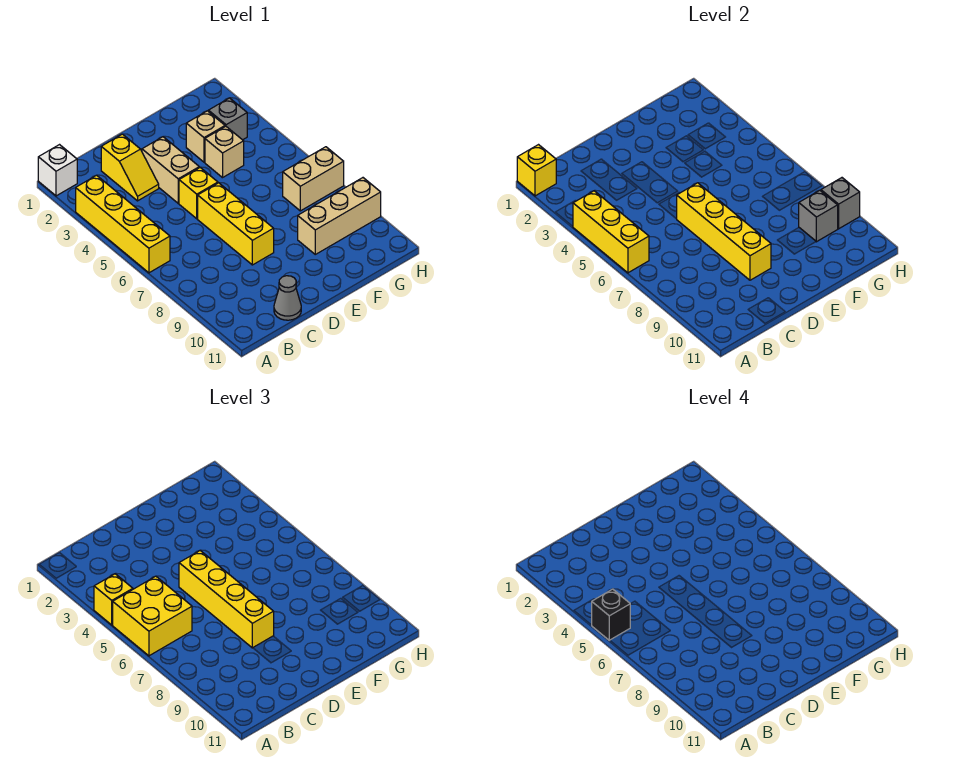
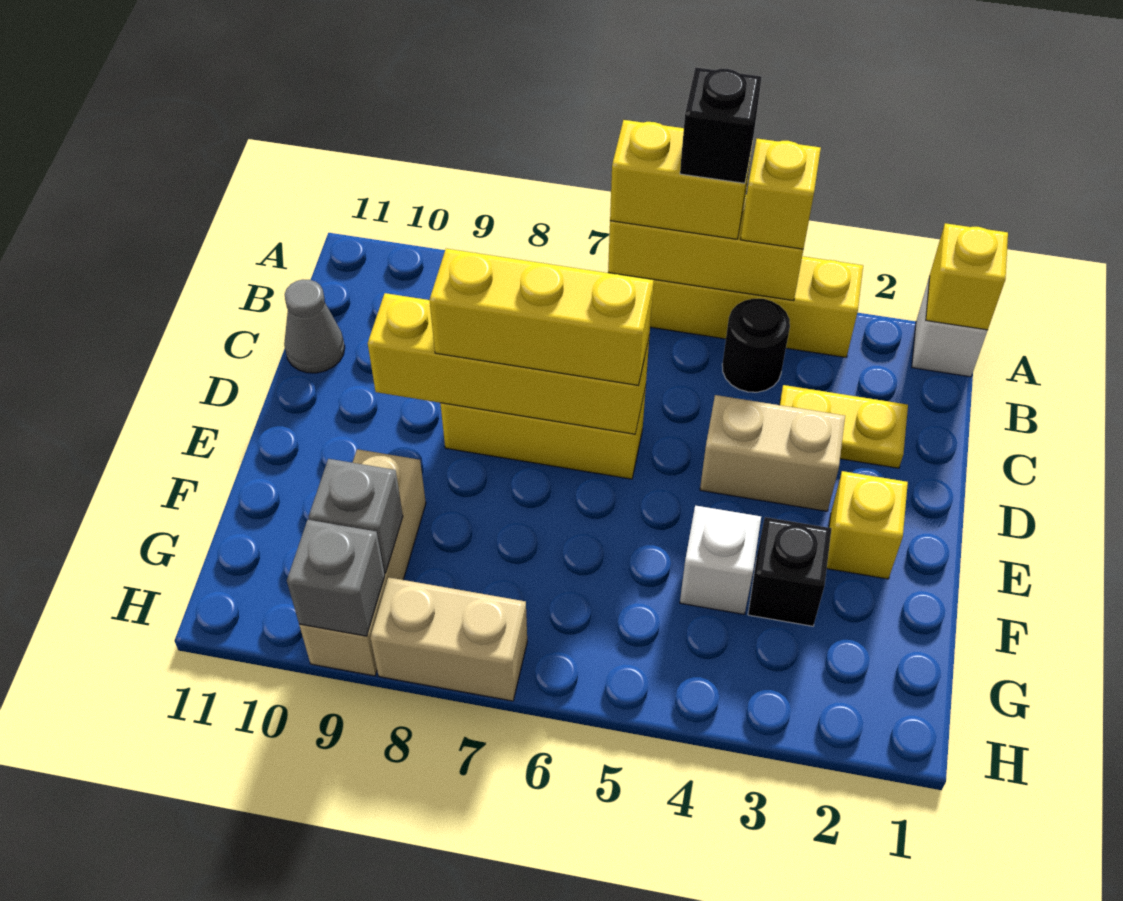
yellow 2x2 brick [113,576,192,656] -> yellow 1x2 brick [610,120,753,239]
none -> black 1x1 round brick [722,299,790,392]
yellow 1x2 slope [101,134,159,201] -> yellow 1x2 plate [780,385,908,468]
yellow 1x1 brick [179,168,218,219] -> yellow 1x1 brick moved to [827,471,908,579]
yellow 1x4 brick [179,551,274,648] -> yellow 1x3 brick [429,249,653,386]
tan 1x1 brick [186,111,225,162] -> black 1x1 brick [748,517,832,626]
tan 1x1 brick [205,126,244,178] -> white 1x1 brick [680,506,761,614]
grey 1x1 brick [208,98,247,140] -> none
tan 1x2 brick [283,147,344,211] -> tan 1x2 brick turned to [370,577,527,701]

